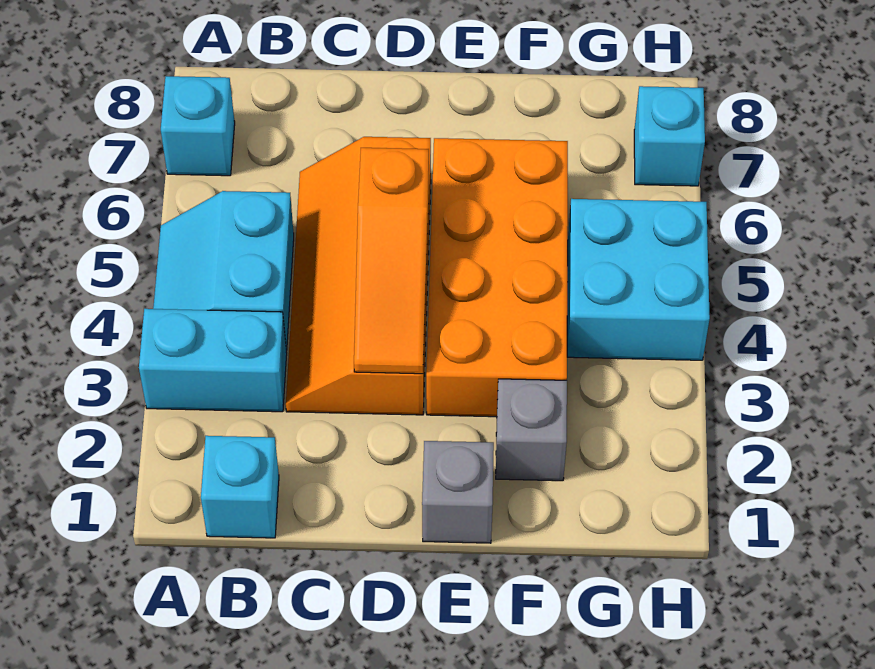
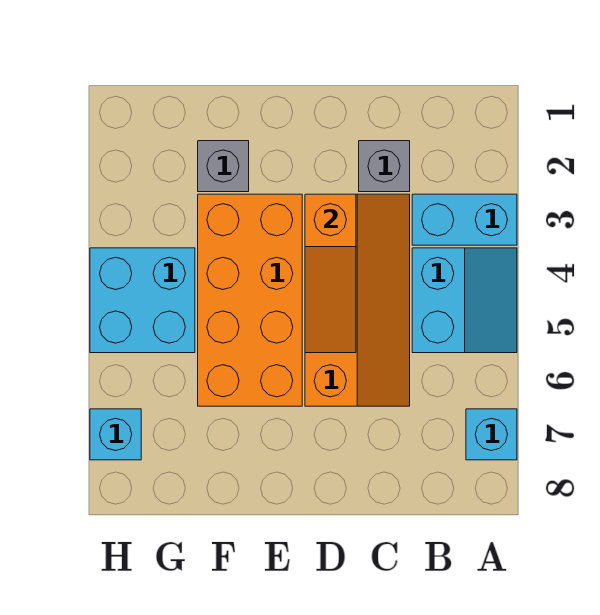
cyan 1x1 brick [201,436,279,538] -> none
orange 1x3 slope [354,148,429,374] -> orange 1x3 slope turned to [305,194,356,353]
grey 1x1 brick [422,441,494,543] -> grey 1x1 brick moved to [359,141,410,192]

